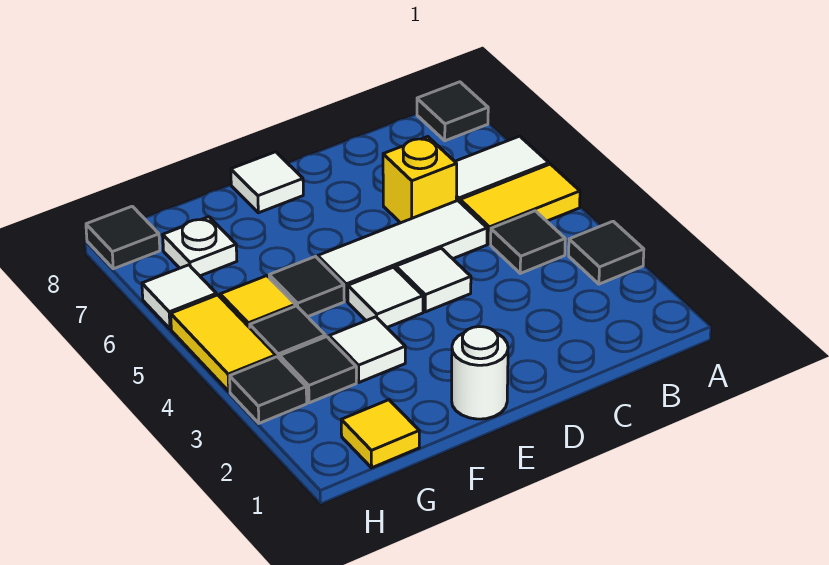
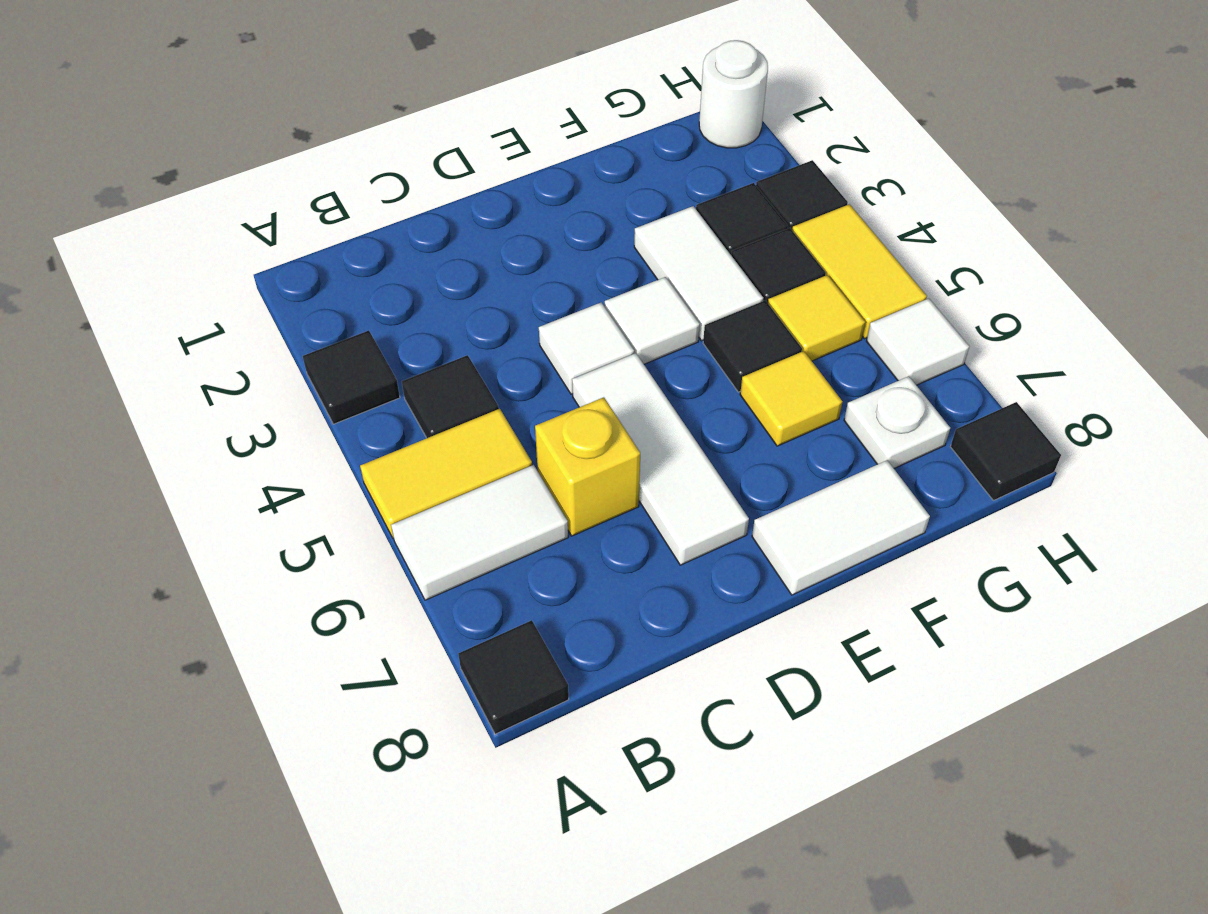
white 1x3 tile [318,201,487,301] -> white 1x3 tile turned to [572,353,749,565]
white 1x1 round brick [452,327,508,419] -> white 1x1 round brick moved to [699,40,768,148]
white 1x1 tile [231,152,303,213] -> white 1x2 tile [752,460,930,595]
white 1x1 tile [329,317,405,382] -> white 1x2 tile [634,206,763,341]
yellow 1x1 tile [341,400,419,468] -> yellow 1x1 tile moved to [740,351,842,446]

